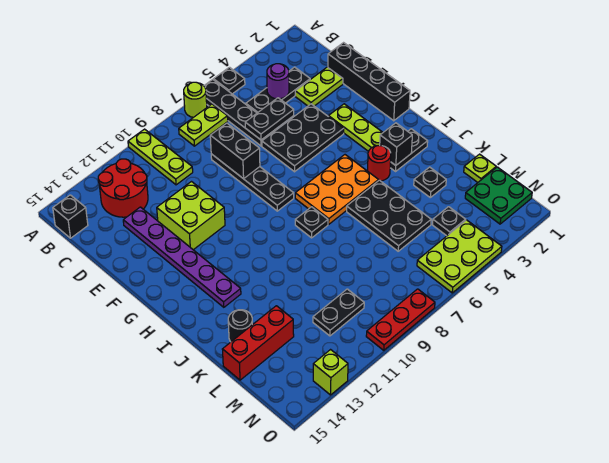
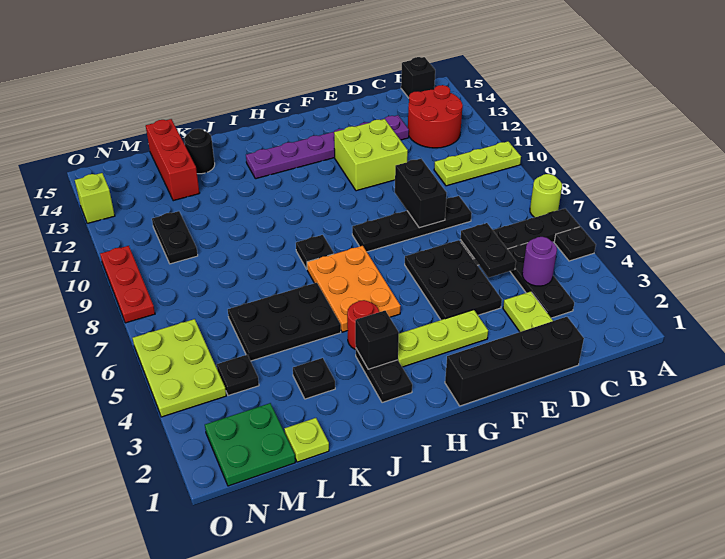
lime 1x2 plate [179,104,228,146] -> none
black 1x2 brick [210,123,260,179] -> black 1x2 brick turned to [395,159,447,228]

